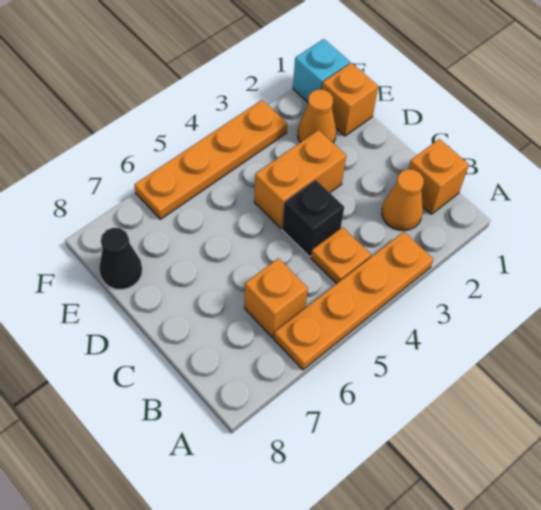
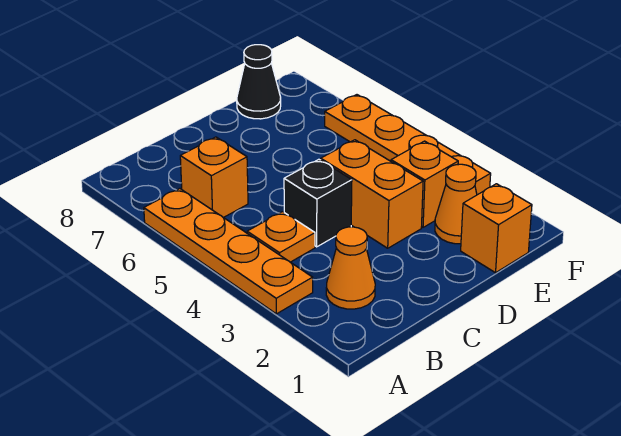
orange 1x1 brick [408,139,469,214] -> orange 1x1 brick moved to [391,141,458,227]
cyan 1x1 brick [293,39,350,102] -> none

